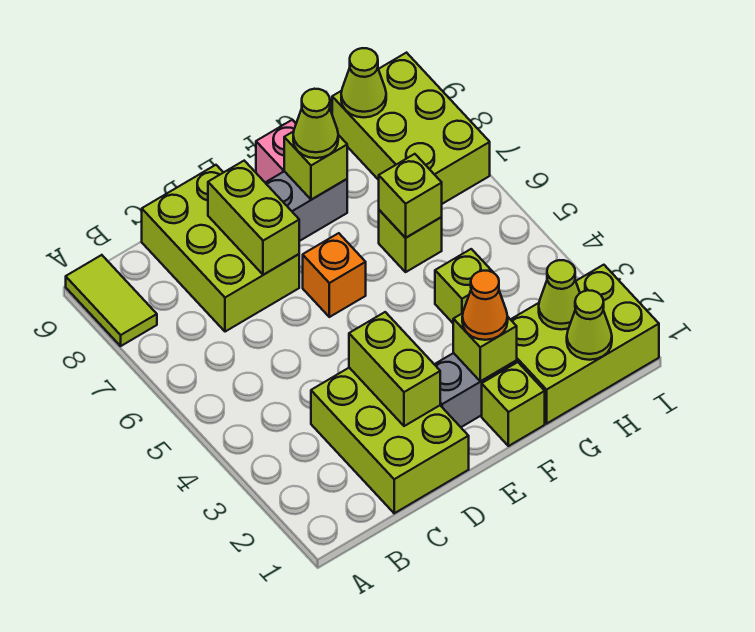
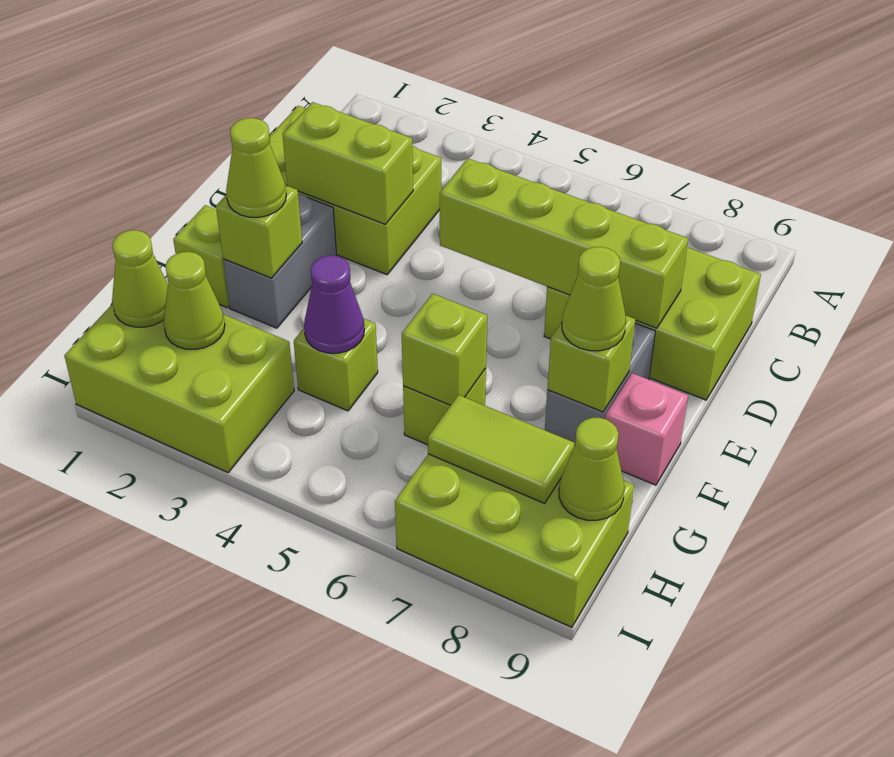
lime 1x2 tile [66,255,157,346] -> lime 1x2 tile moved to [428,395,575,503]
lime 1x2 brick [208,161,299,275] -> lime 1x4 brick [440,158,688,328]
orange 1x1 brick [303,233,366,317] -> none
orange 1x1 cone [462,271,508,340] -> lime 1x1 cone [226,118,286,217]
lime 2x3 brick [510,265,659,424] -> lime 2x3 brick turned to [64,304,294,473]
none -> purple 1x1 cone [304,256,364,353]

